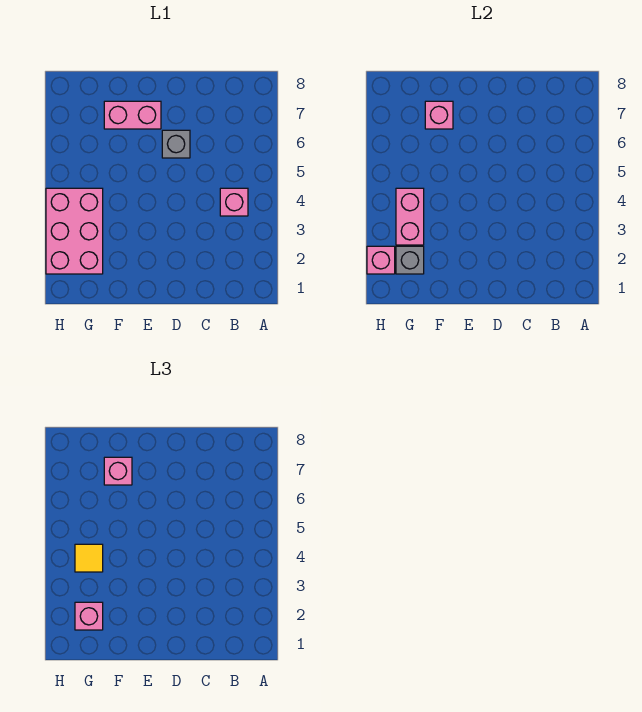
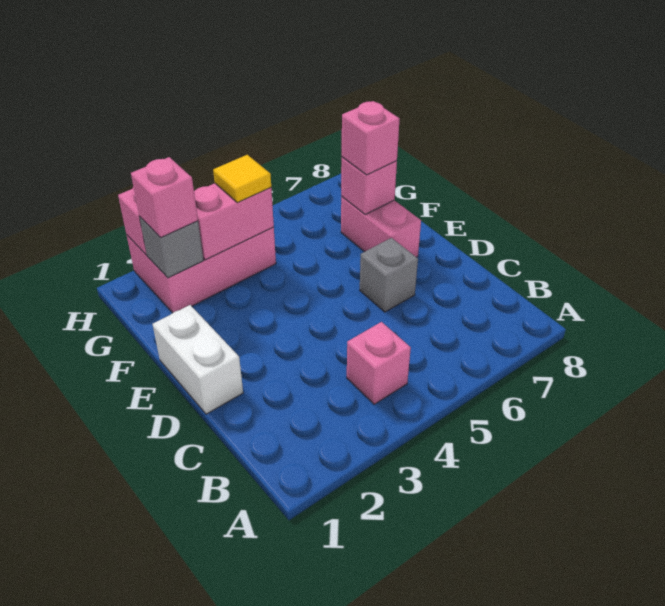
none -> white 1x2 brick [153,305,243,414]

